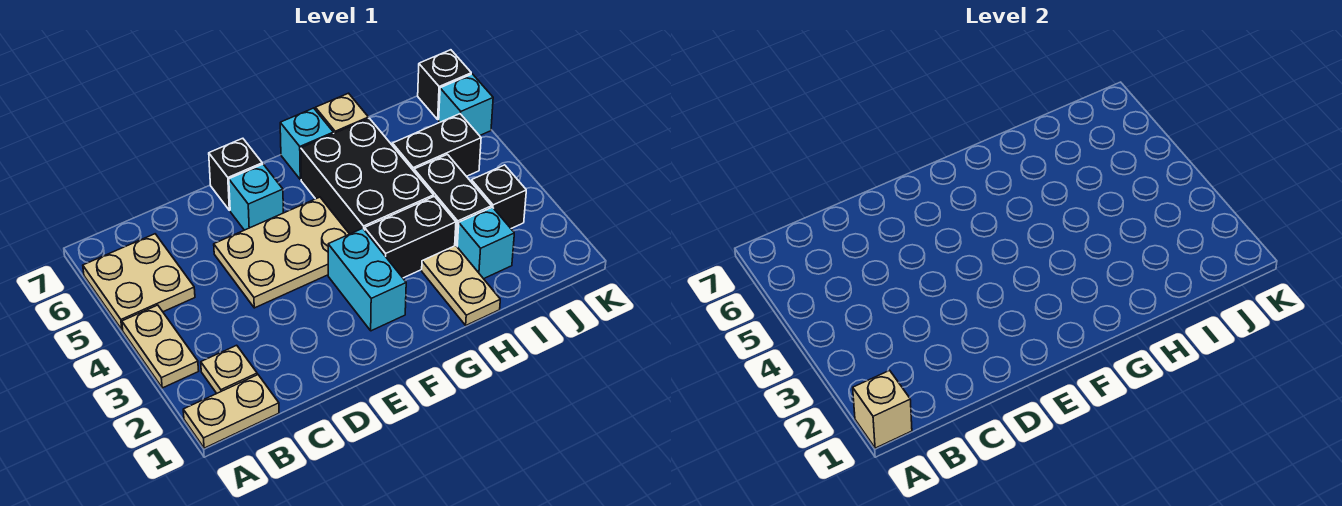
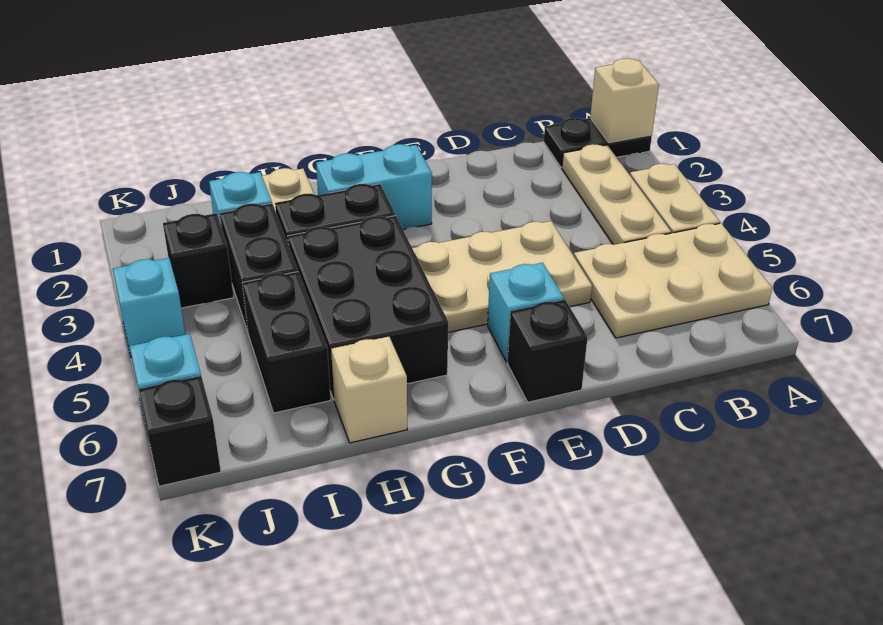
tan 1x2 plate [183,375,279,448] -> black 1x2 plate [544,118,652,168]
tan 2x2 plate [83,234,195,330] -> tan 2x3 plate [574,223,772,338]
tan 1x1 plate [201,345,257,393] -> tan 1x3 plate [562,144,671,245]
cyan 1x2 brick [328,228,406,331] -> cyan 1x2 brick turned to [316,144,432,229]
cyan 1x1 brick [280,108,333,179] -> cyan 1x1 brick moved to [113,258,185,357]
black 1x2 brick [392,114,481,176] -> black 1x2 brick turned to [243,272,331,413]

